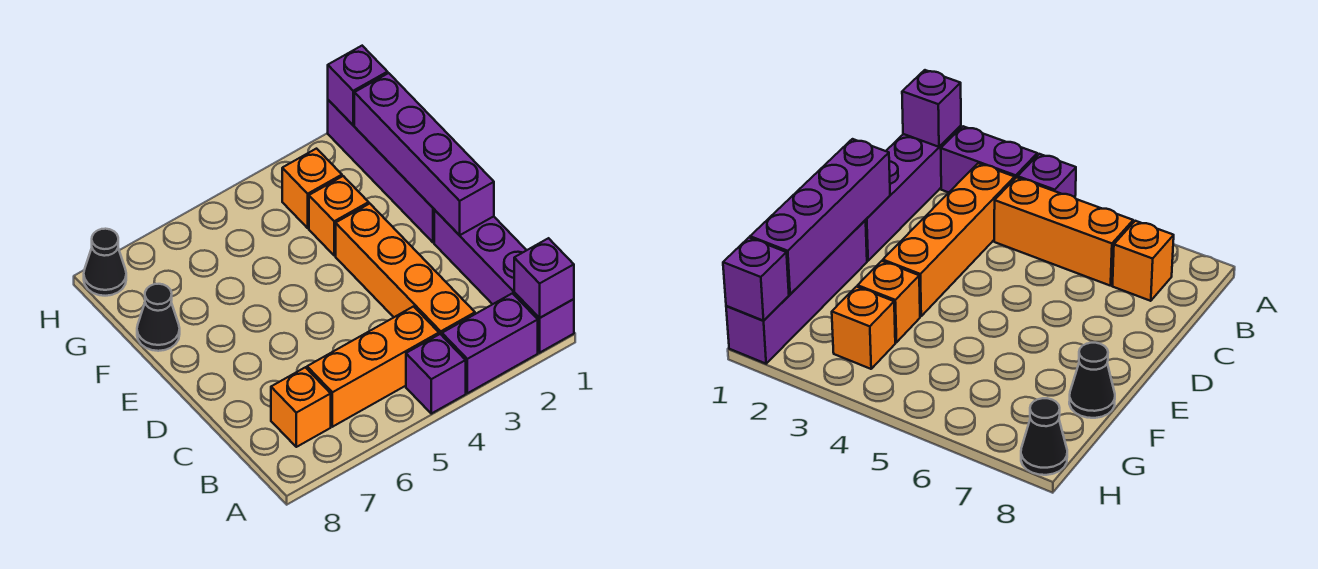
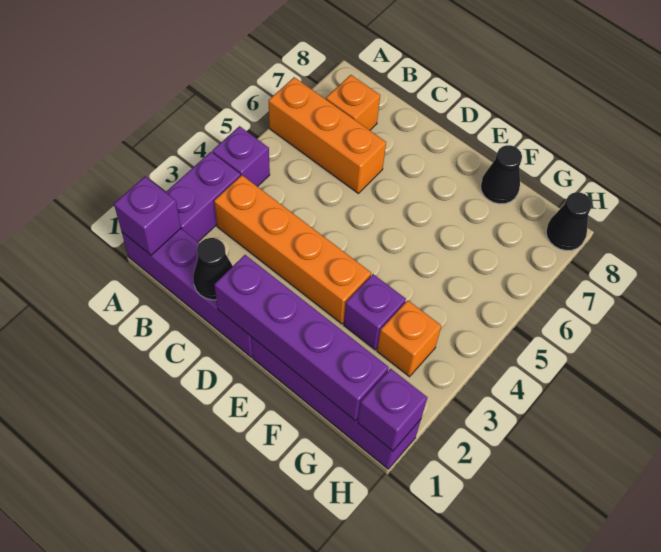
orange 1x3 brick [307,306,439,427] -> orange 1x3 brick turned to [269,77,386,193]
none -> black 1x1 cone [193,238,233,300]
orange 1x1 brick [309,176,369,256] -> purple 1x1 brick [344,274,406,350]

